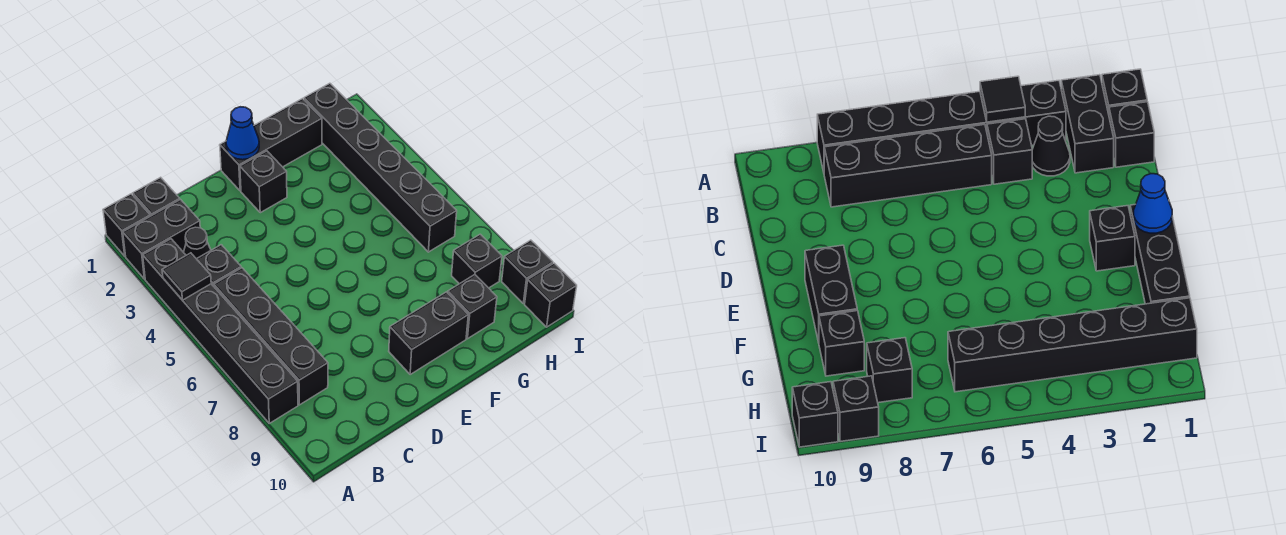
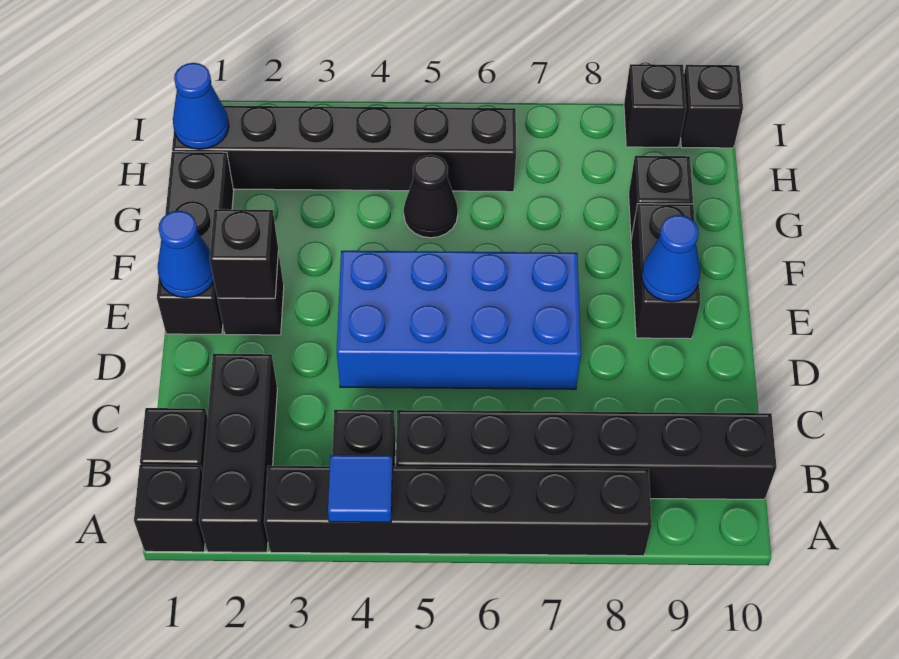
black 1x2 brick [123,200,200,279] -> black 1x3 brick [199,354,277,552]
black 1x1 tile [162,253,211,300] -> blue 1x1 tile [328,455,393,522]
black 1x1 cone [184,227,211,259] -> black 1x1 cone moved to [404,155,458,238]
black 1x4 brick [214,268,328,405] -> black 1x6 brick [396,410,777,499]
none -> blue 2x4 brick [337,251,581,389]
none -> blue 1x1 cone [642,215,700,302]
none -> blue 1x1 cone [173,63,229,149]
black 1x1 brick [452,234,502,288] -> black 1x1 brick moved to [210,209,278,298]

